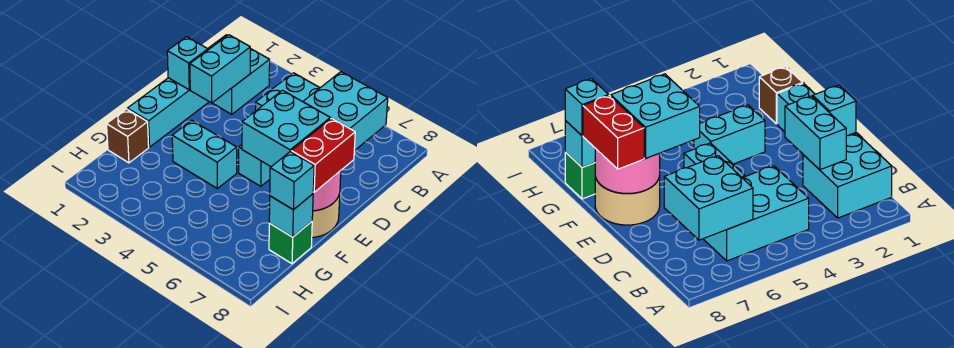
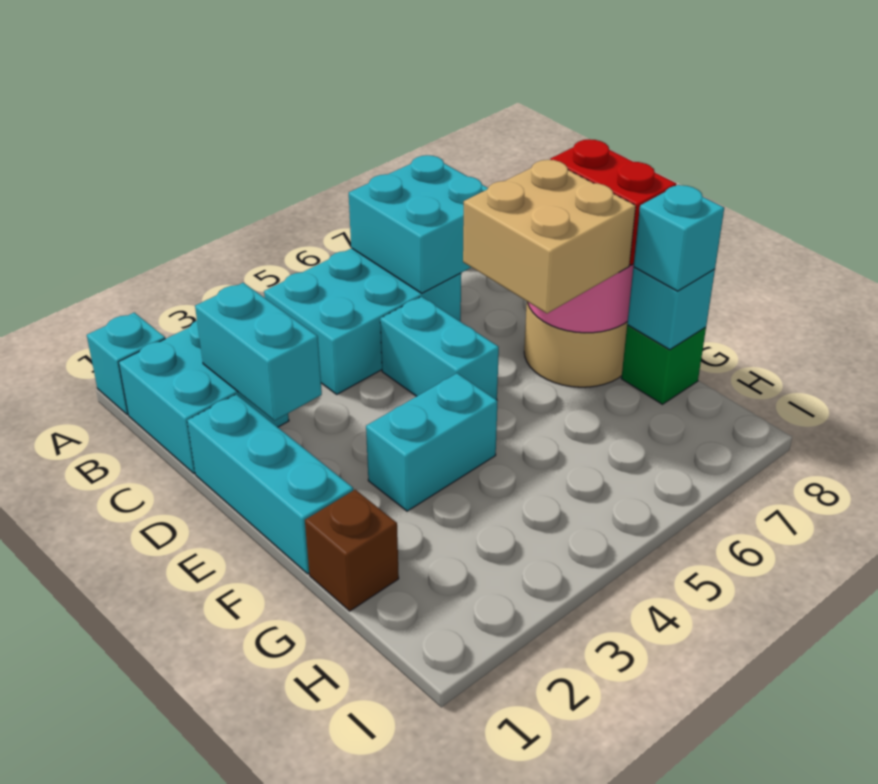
cyan 1x1 brick [167,37,208,90] -> cyan 1x1 brick moved to [87,313,165,415]
cyan 2x2 brick [242,90,330,167] -> tan 2x2 brick [463,160,636,313]

